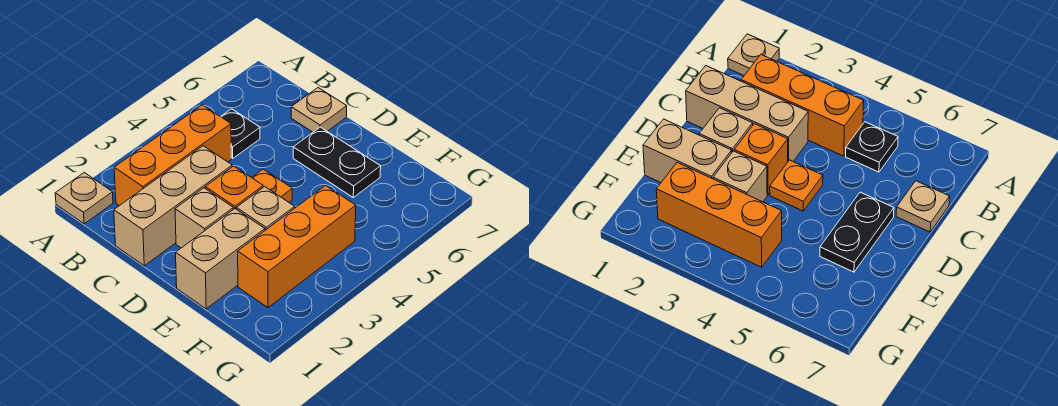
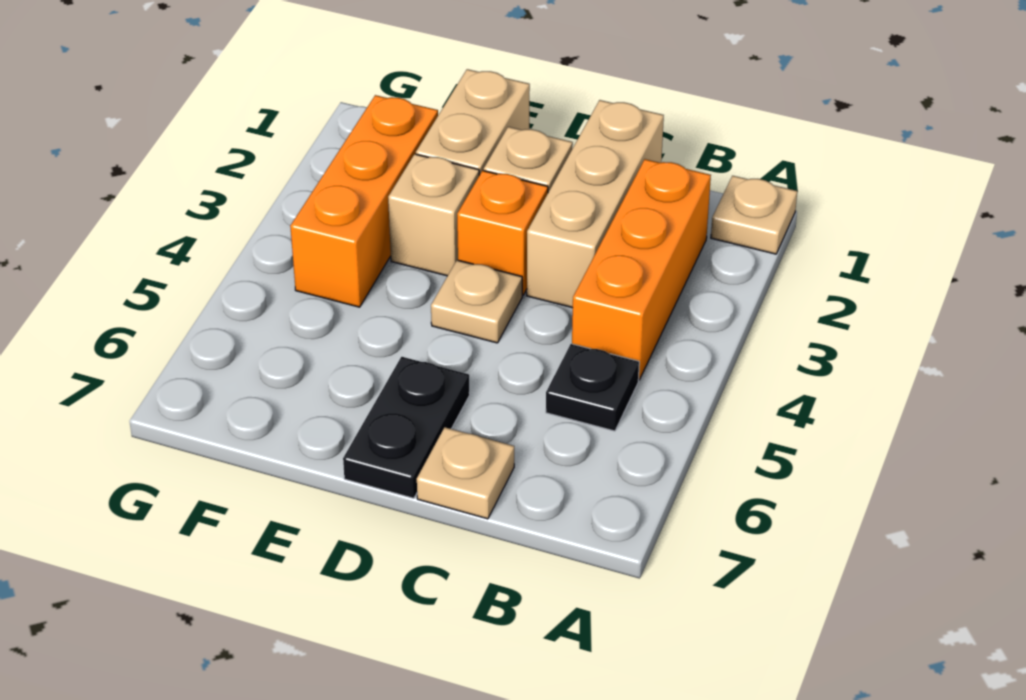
orange 1x1 plate [252,169,292,202] -> tan 1x1 plate [431,260,522,343]
black 1x2 plate [293,127,381,197] -> black 1x2 plate turned to [343,357,470,498]

